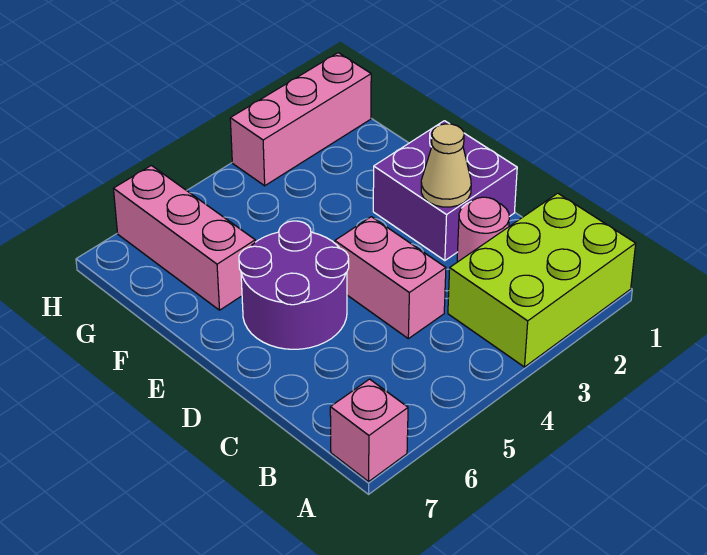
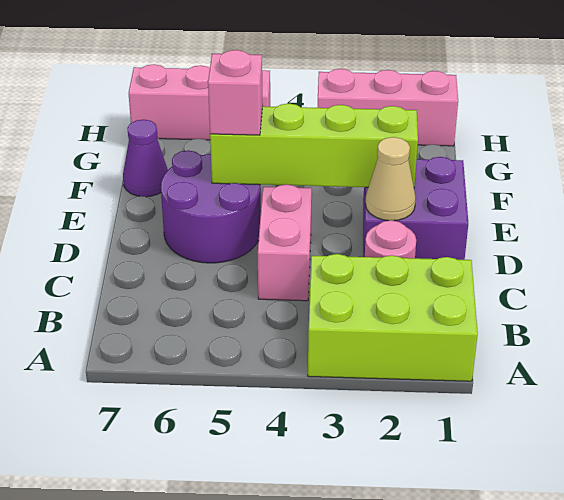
pink 1x1 brick [330,379,408,481] -> pink 1x1 brick moved to [208,50,263,135]
none -> lime 1x4 brick [210,104,418,187]
pink 1x3 brick [113,165,255,310] -> pink 1x3 brick turned to [128,64,270,140]
none -> purple 1x1 cone [123,120,168,197]

